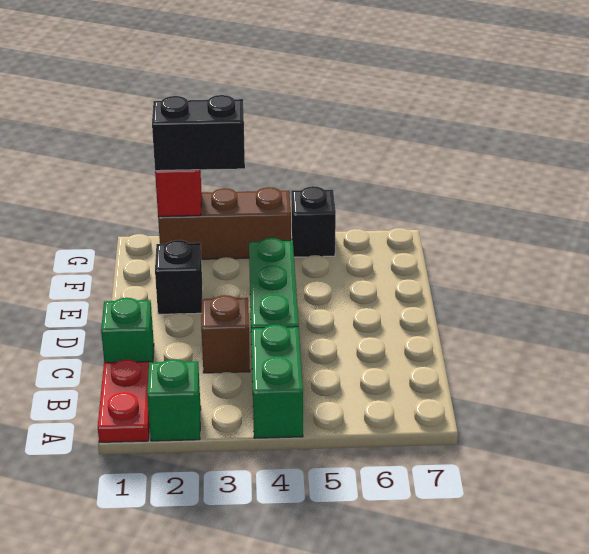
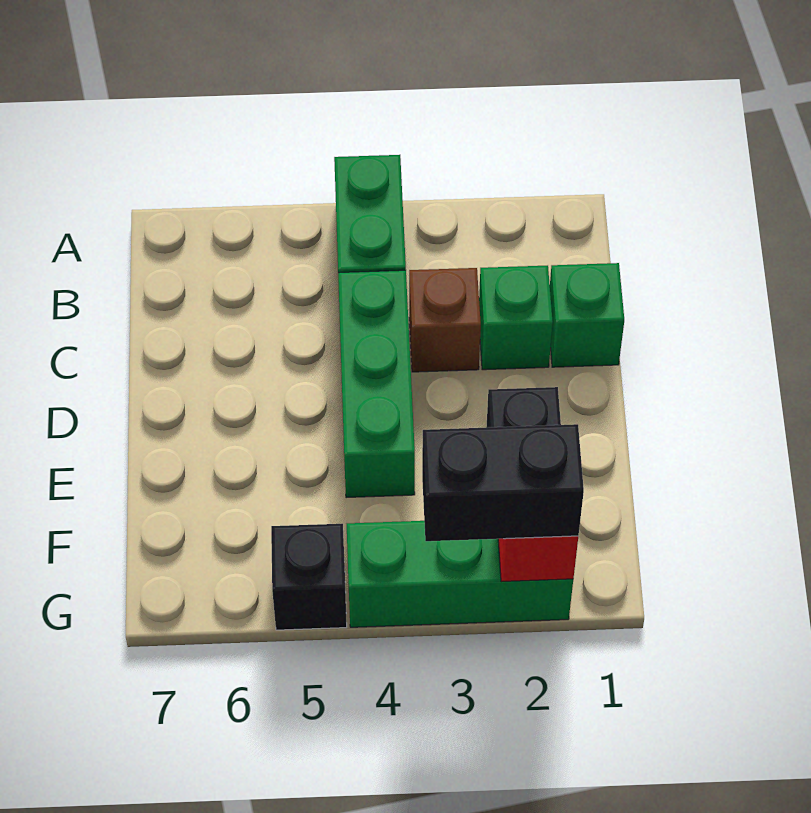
red 1x2 plate [98,359,151,442] -> none
green 1x1 brick [147,359,201,441] -> green 1x1 brick moved to [479,266,553,370]
brown 1x3 brick [158,187,291,259] -> green 1x3 brick [347,521,573,627]

